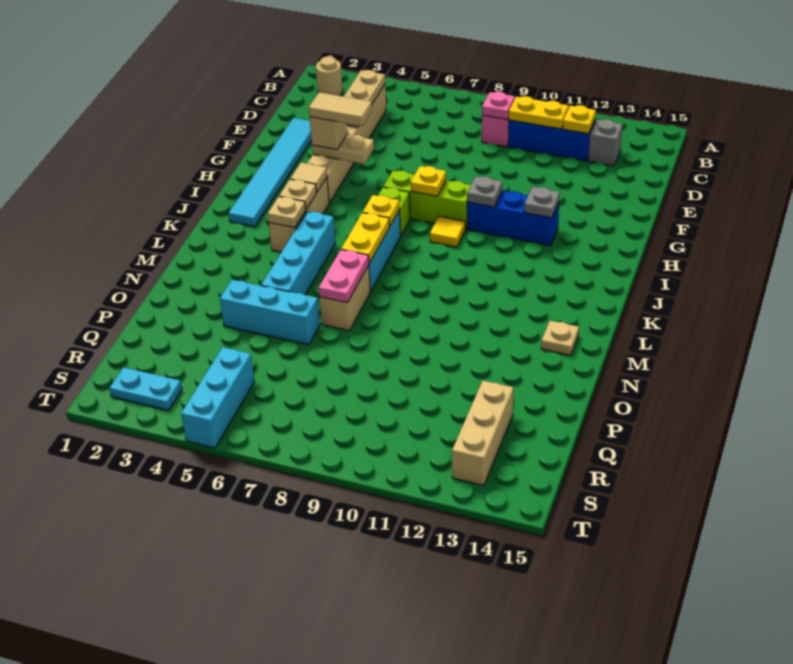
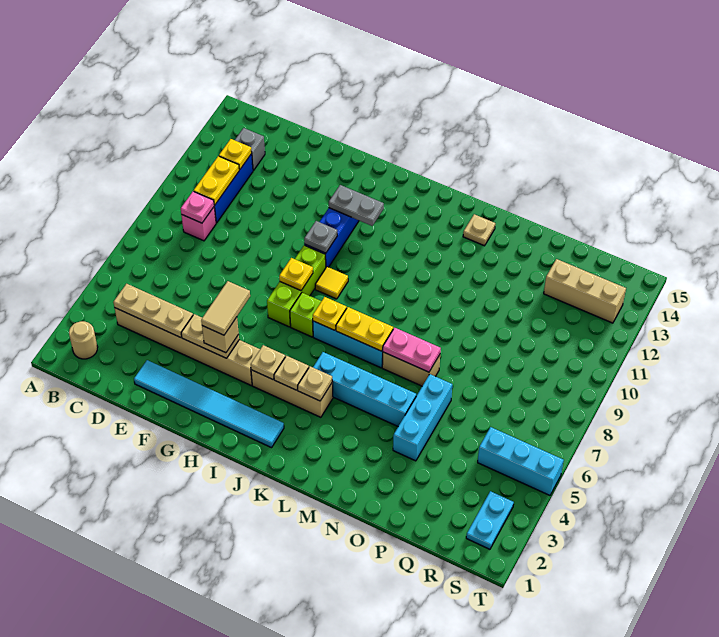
tan 1x2 plate [312,135,374,164] -> tan 1x2 plate turned to [181,314,239,358]
grey 1x1 plate [524,187,560,218] -> grey 1x2 plate [329,185,384,226]
tan 1x1 tile [290,163,327,192] -> tan 1x1 plate [251,345,285,380]

